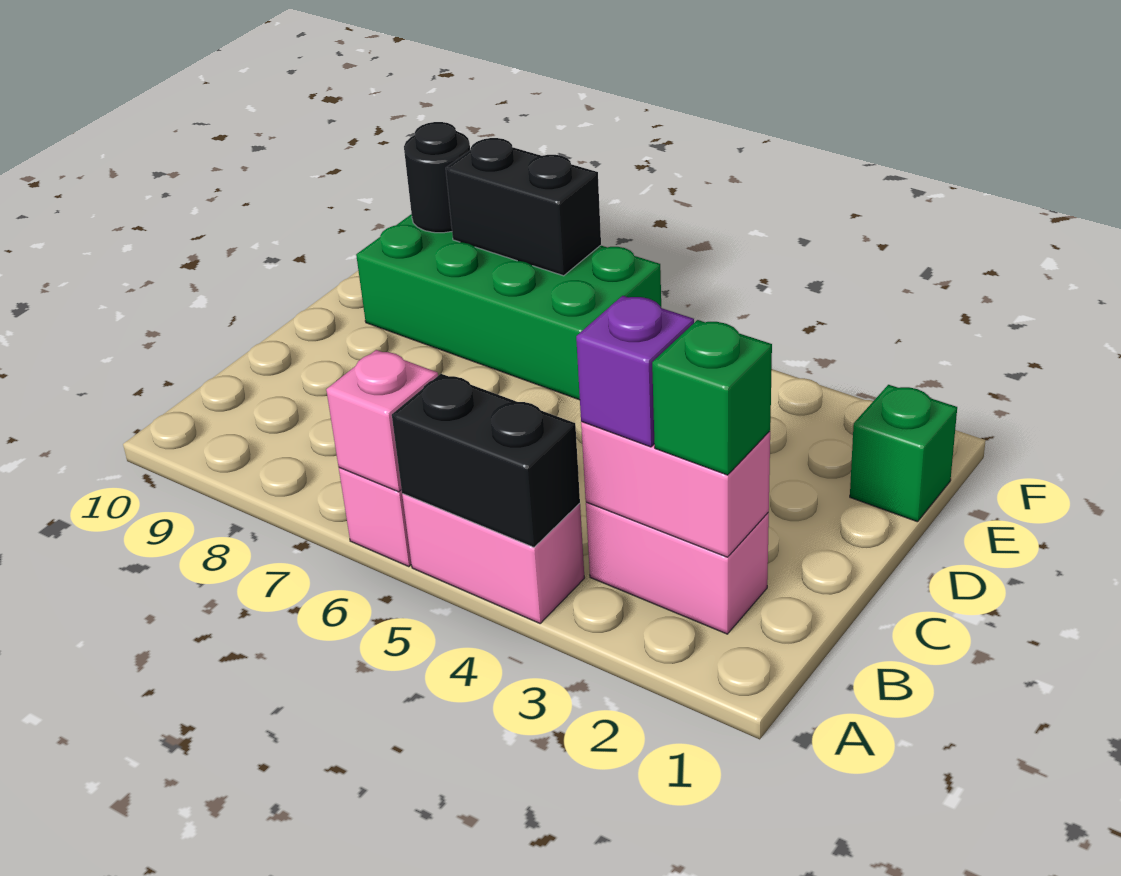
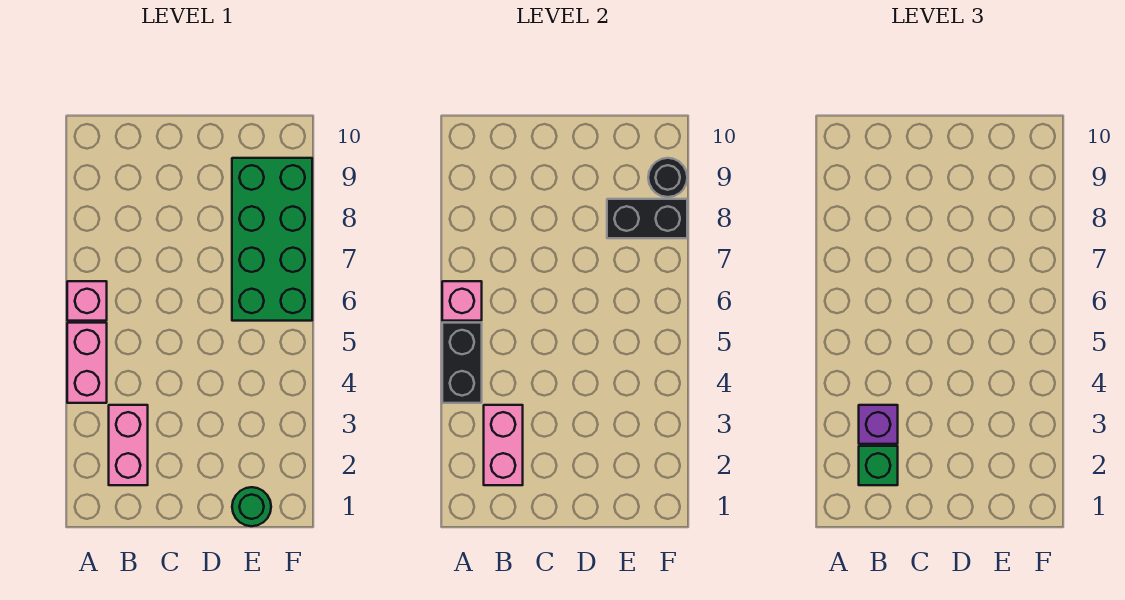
green 1x1 brick [850,385,957,522] -> green 1x1 round brick [232,487,271,526]
black 1x2 brick [446,138,601,276] -> black 1x2 brick turned to [607,199,687,238]

